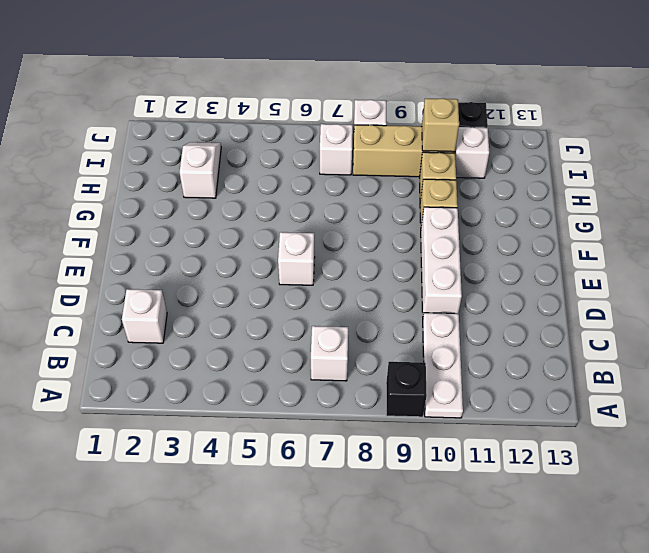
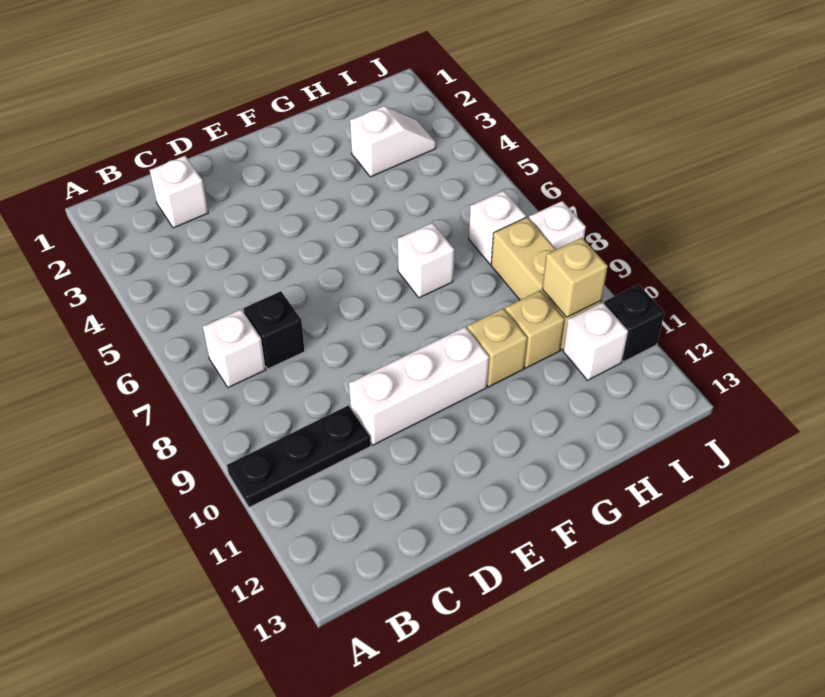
black 1x1 brick [386,362,427,417] -> black 1x1 brick moved to [243,291,305,369]
white 1x3 plate [423,313,463,418] -> black 1x3 plate [227,406,371,507]
white 1x1 brick [278,232,315,285] -> white 1x1 brick moved to [398,223,454,298]

